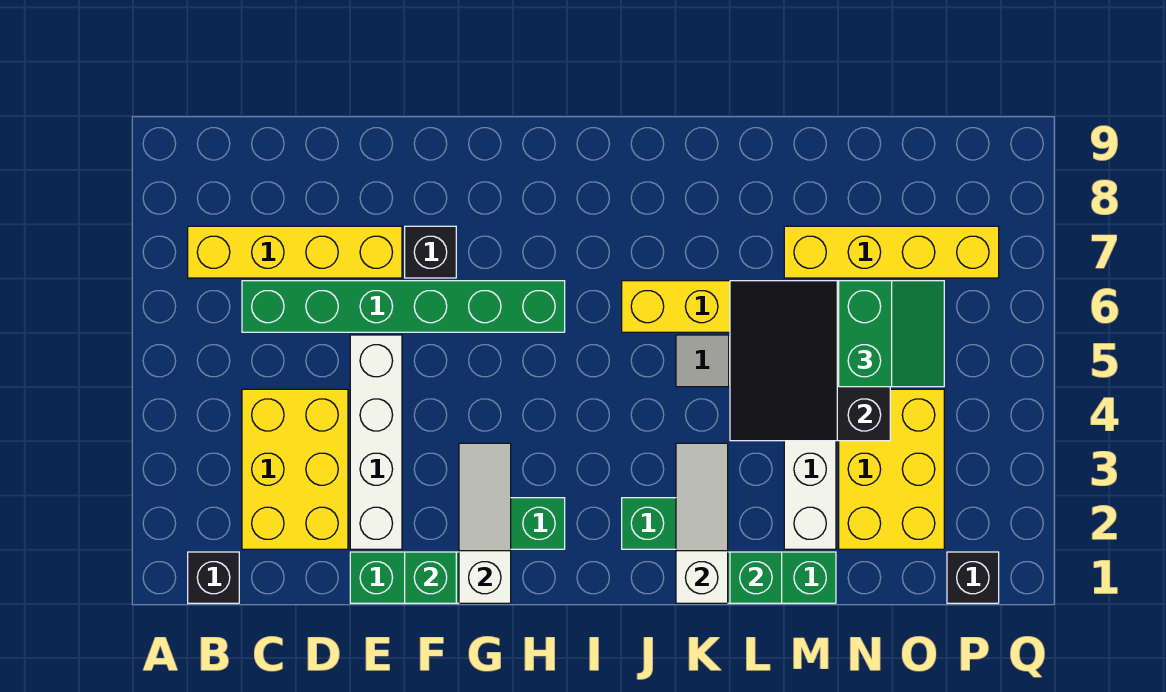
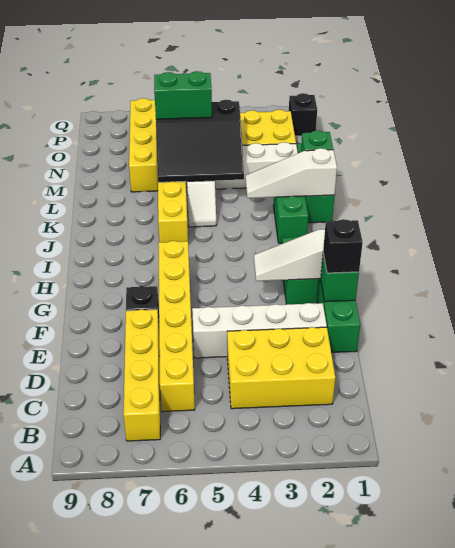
black 1x1 brick [188,552,239,603] -> black 1x1 brick moved to [323,219,363,273]
green 1x6 brick [242,281,565,332] -> yellow 1x6 brick [158,241,195,412]

